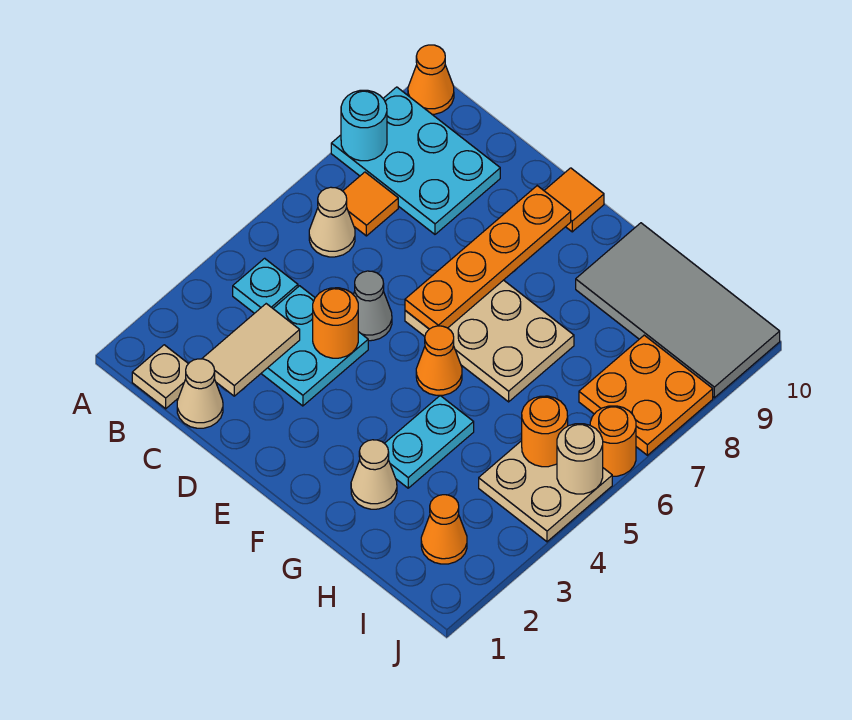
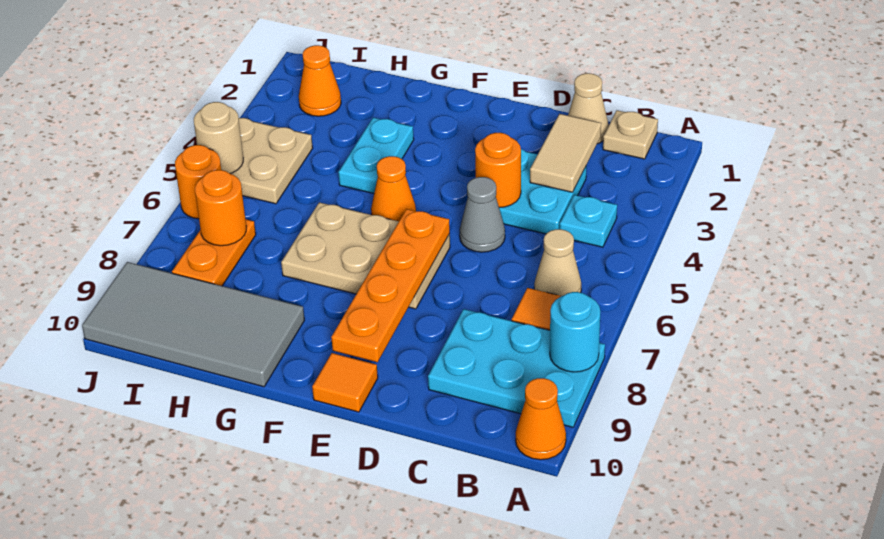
tan 1x1 cone [351,440,397,509] -> none
orange 1x1 round brick [522,396,568,467] -> orange 1x1 round brick moved to [195,170,246,246]
orange 2x2 plate [579,335,713,455] -> orange 1x2 plate [172,219,256,286]

